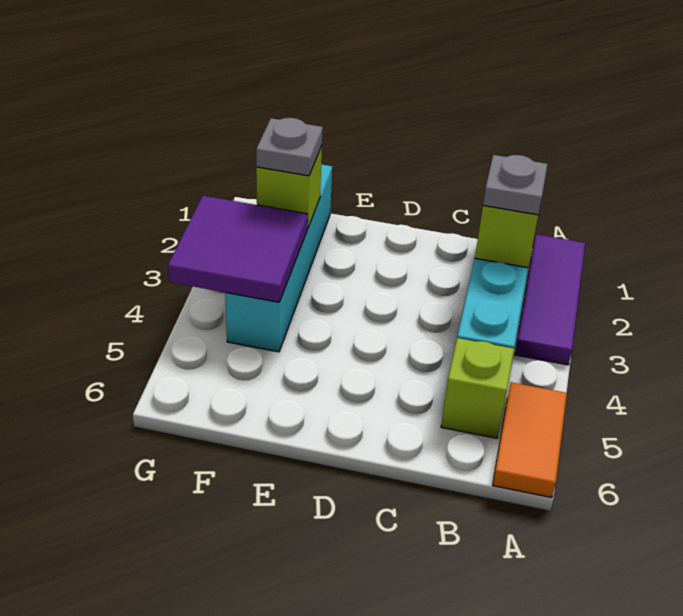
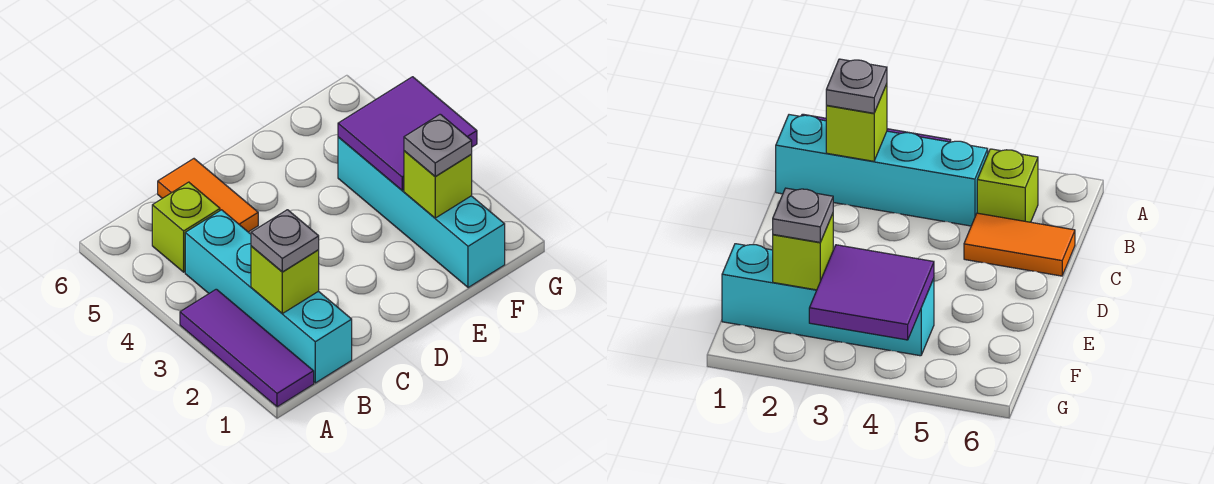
orange 1x2 tile [493,382,567,498] -> orange 1x2 tile moved to [158,159,258,232]

